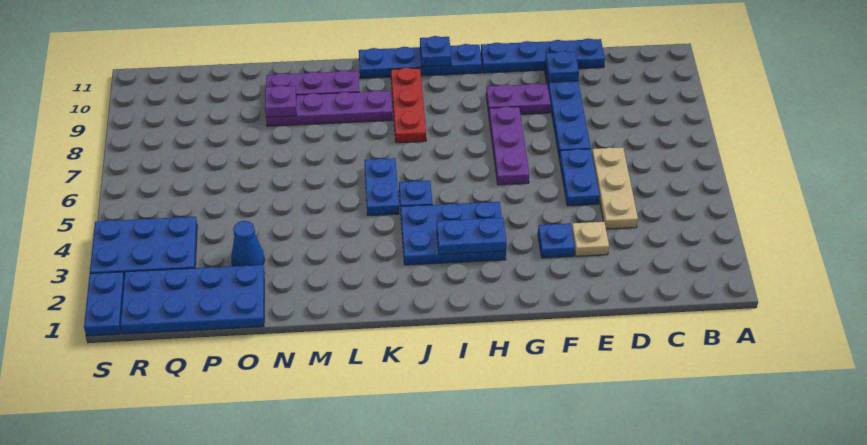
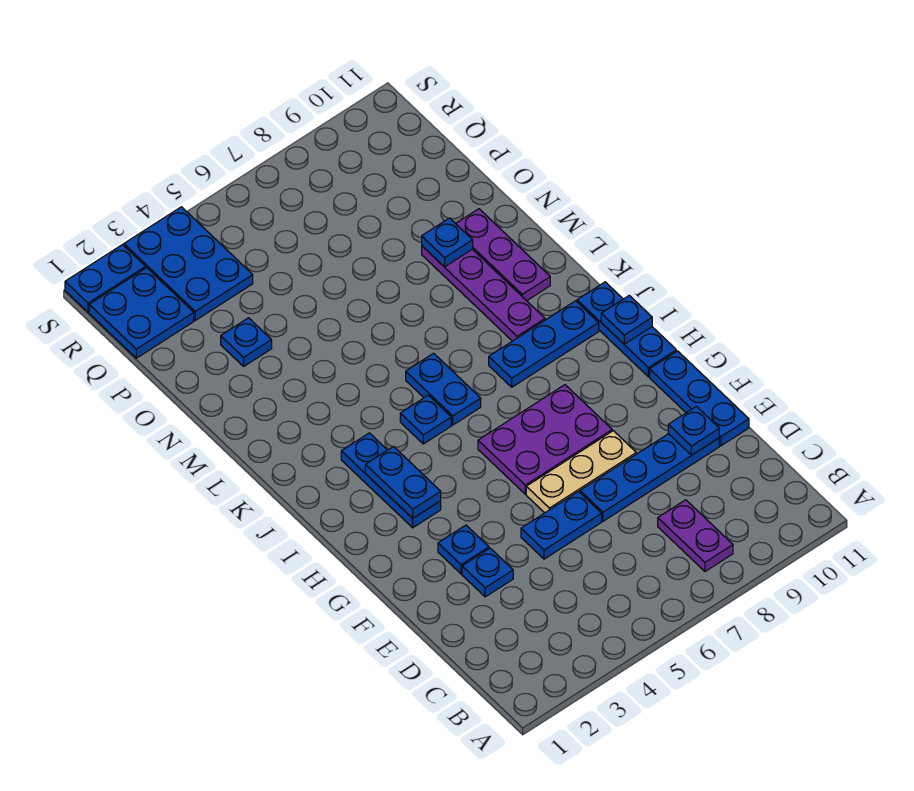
tan 1x3 plate [592,147,638,229] -> tan 1x3 plate moved to [526,431,636,513]
blue 1x4 plate [481,38,605,73] -> blue 1x3 plate [650,351,749,446]
tan 1x1 plate [572,222,609,256] -> blue 1x1 plate [462,548,513,597]
purple 1x2 plate [486,83,551,114] -> purple 1x2 plate moved to [658,500,733,571]
purple 1x3 plate [489,106,529,185] -> purple 2x3 plate [478,385,612,494]
blue 2x3 plate [401,202,506,265] -> blue 1x3 plate [341,433,441,528]
blue 1x4 plate [359,44,482,79] -> blue 1x3 plate [577,282,676,377]
red 1x3 plate [391,68,426,143] -> blue 1x3 plate [489,301,599,387]
blue 1x2 plate [364,158,399,216] -> blue 1x2 plate turned to [406,353,481,425]
purple 1x1 plate [265,85,297,117] -> blue 1x1 plate [422,218,473,267]
blue 2x4 plate [120,265,264,334] -> blue 2x2 plate [89,268,194,358]
blue 1x1 cone [231,221,265,266] -> blue 1x1 plate [221,318,272,366]

